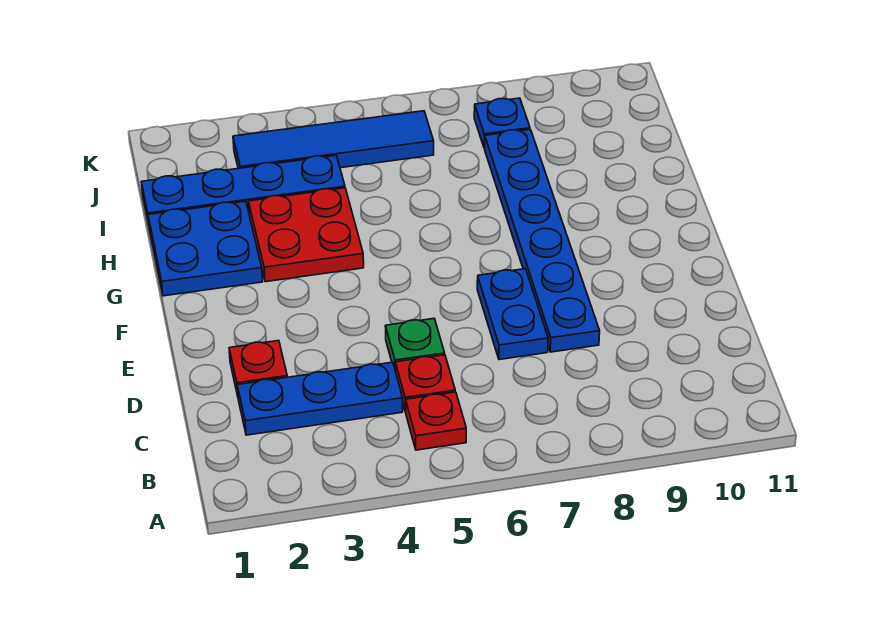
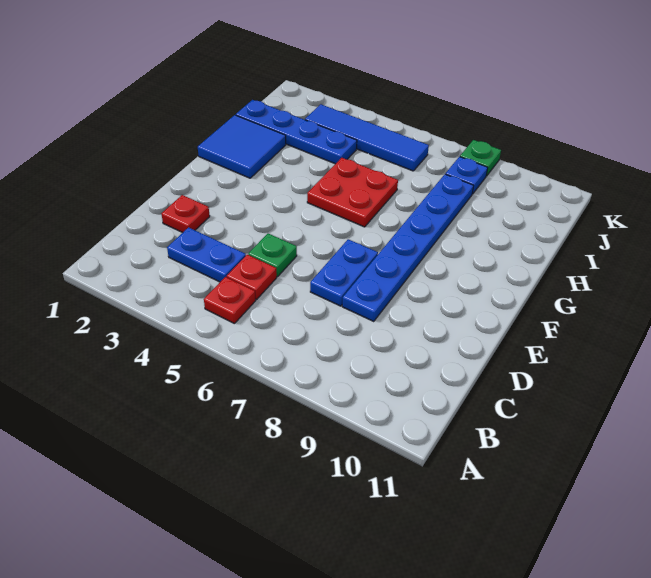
blue 1x3 plate [237,362,403,435] -> blue 1x2 plate [167,227,246,282]
blue 2x2 plate [148,201,263,296] -> blue 2x2 tile [198,115,286,178]
red 2x2 plate [248,188,364,282] -> red 2x2 plate moved to [307,158,398,227]
none -> green 1x1 plate [460,140,501,176]

